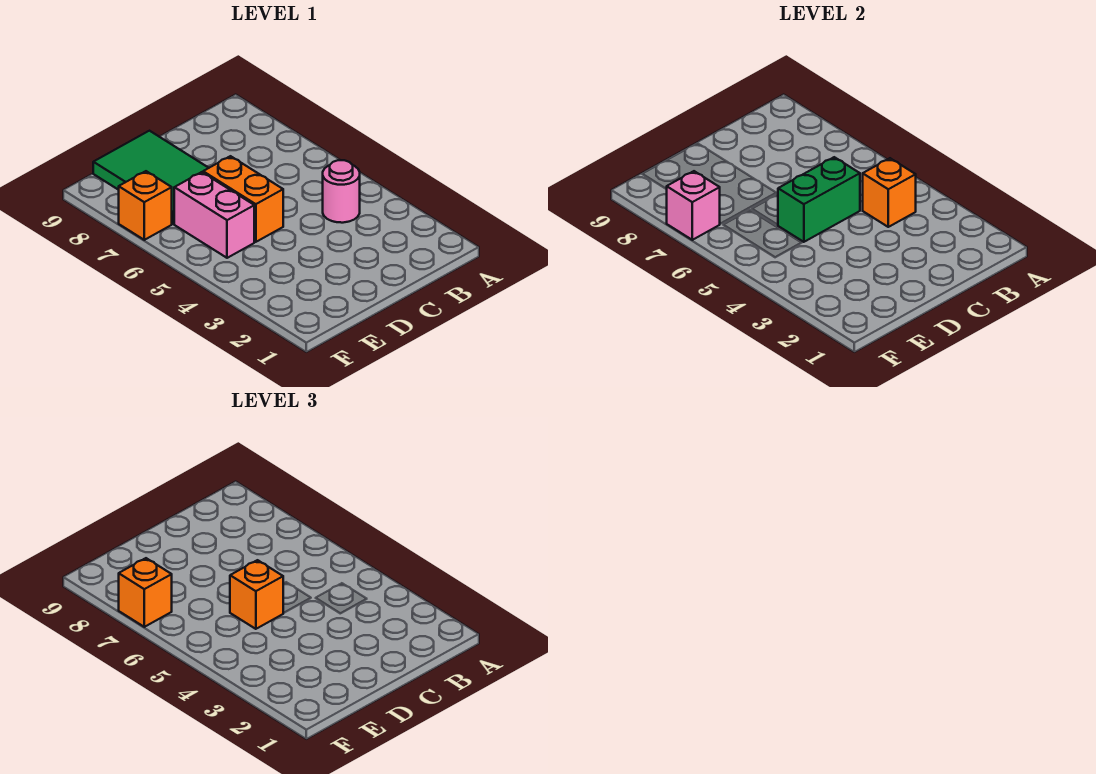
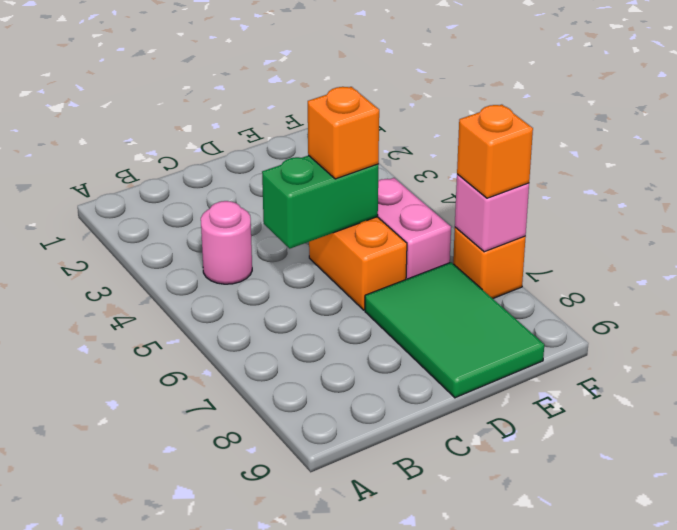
orange 1x1 brick [863,158,916,227] -> none

